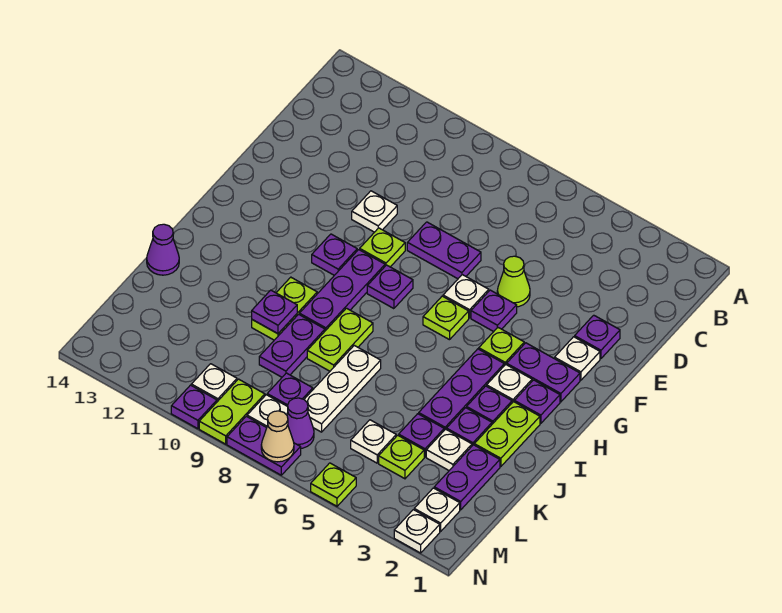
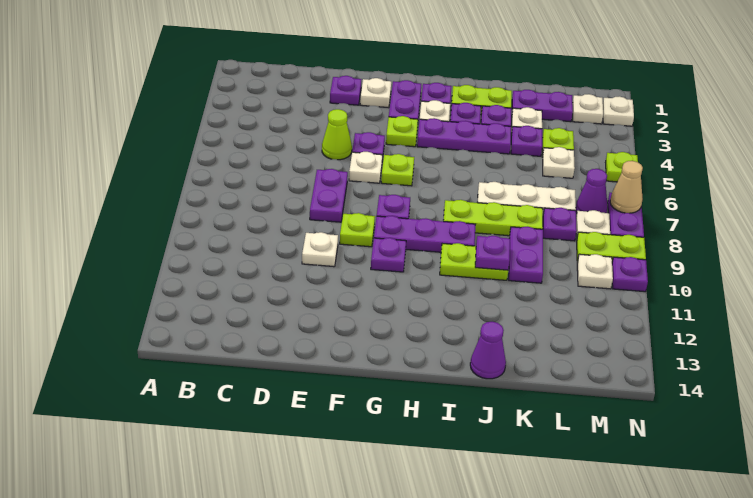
lime 1x2 plate [307,308,373,371] -> lime 1x3 plate [443,200,543,236]
purple 1x2 plate [259,314,325,377] -> purple 1x2 plate turned to [509,227,543,283]

